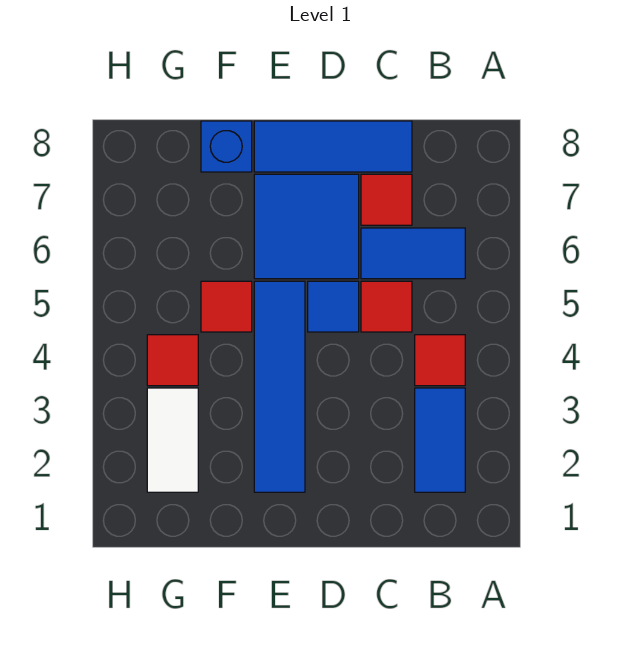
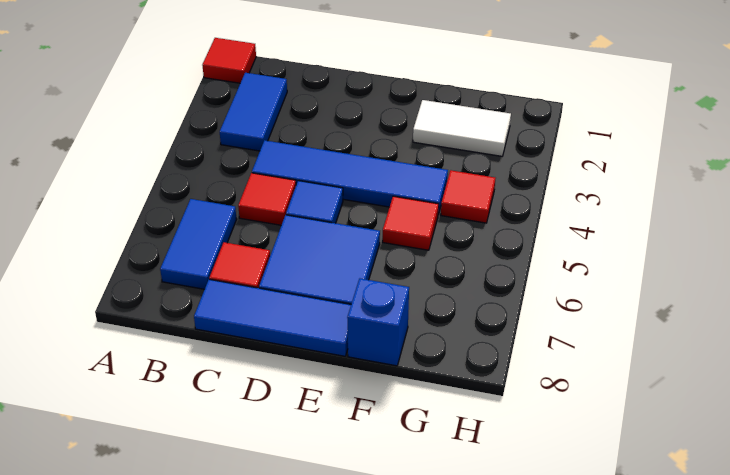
red 1x1 tile [415,335,465,386] -> red 1x1 tile moved to [202,38,256,83]
blue 1x2 tile [361,228,465,279] -> blue 1x2 tile turned to [160,199,237,289]
blue 1x4 tile [254,281,305,492] -> blue 1x4 tile turned to [252,140,448,215]
white 1x2 tile [147,388,198,492] -> white 1x2 tile turned to [413,100,511,156]

